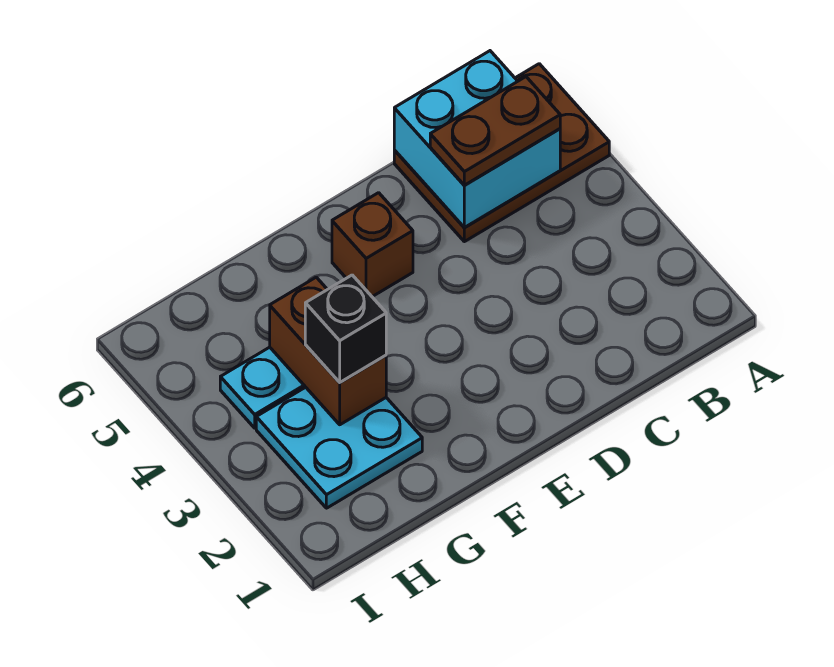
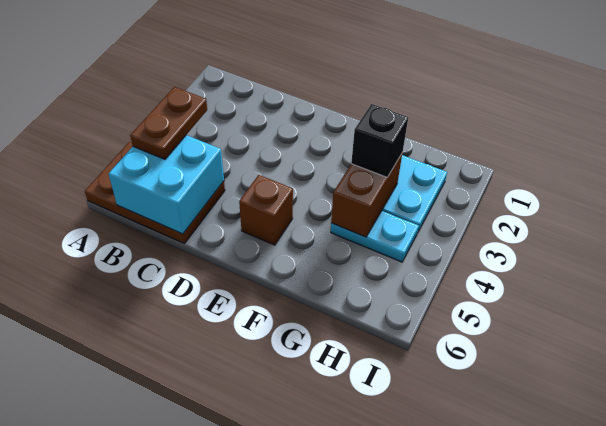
brown 1x2 plate [430,77,560,185] -> brown 1x2 plate turned to [130,87,207,159]

